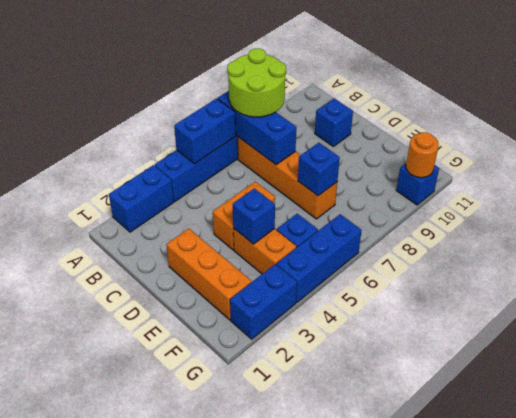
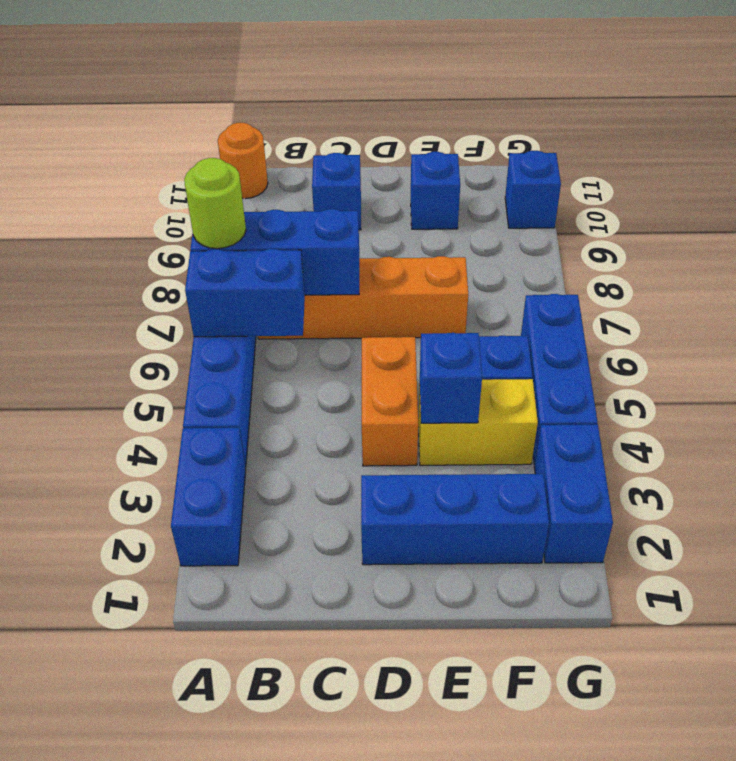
blue 1x2 brick [174,99,236,164] -> blue 1x2 brick turned to [185,249,305,337]
lime 2x2 round brick [227,48,286,117] -> lime 1x1 round brick [184,158,246,249]
orange 1x3 brick [166,228,251,320] -> blue 1x3 brick [361,474,549,565]
orange 1x2 brick [233,228,297,274] -> yellow 1x2 brick [418,379,538,465]
blue 1x1 brick [298,143,340,196] -> blue 1x1 brick moved to [411,152,460,229]
orange 1x1 round brick [406,132,439,178] -> orange 1x1 round brick moved to [218,123,268,199]

